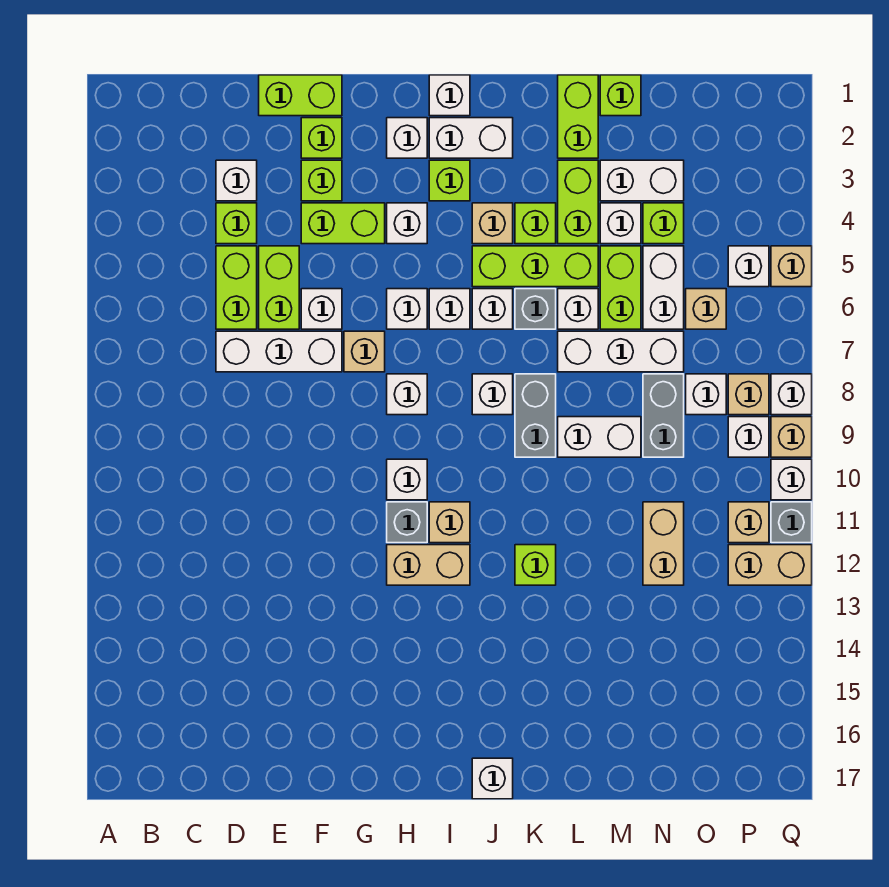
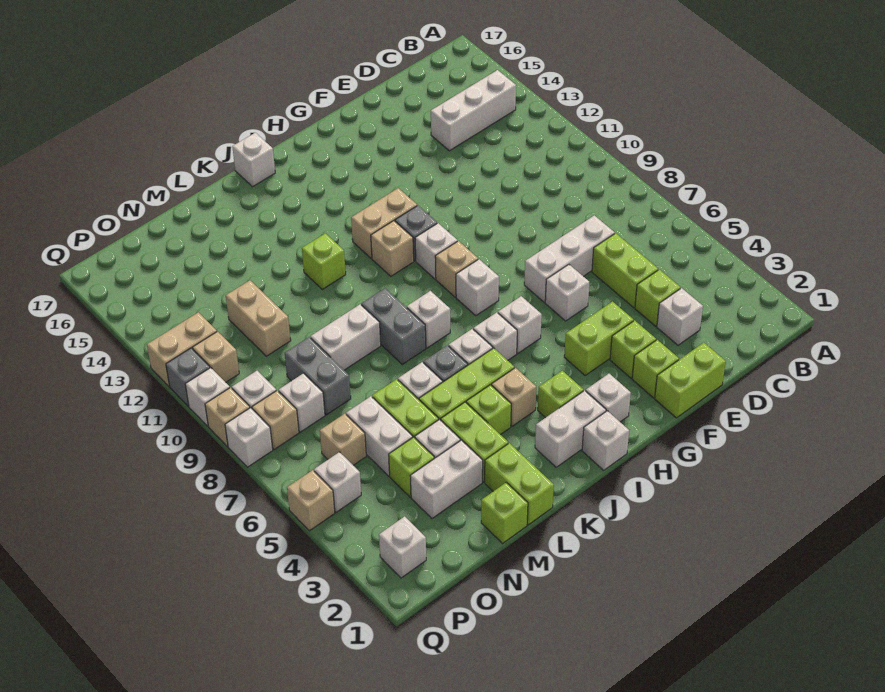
lime 1x2 brick [259,246,299,329] -> none
tan 1x1 brick [344,331,385,372] -> tan 1x1 brick moved to [435,241,478,297]
white 1x1 brick [387,203,427,244] -> white 1x1 brick moved to [379,516,426,578]
white 1x3 brick [558,331,684,372] -> white 1x3 brick moved to [431,70,516,151]

